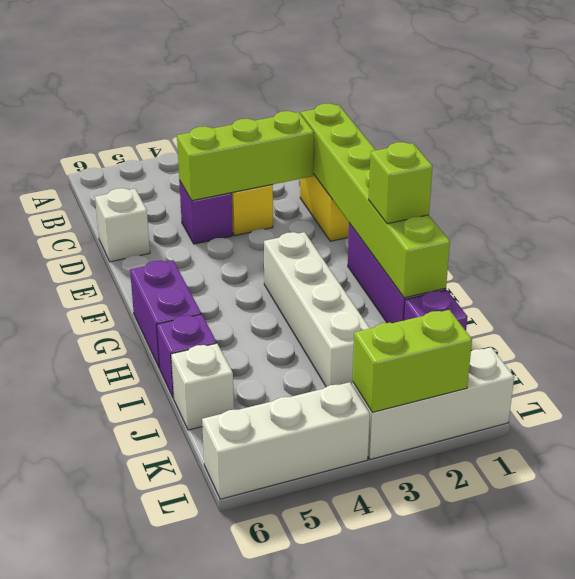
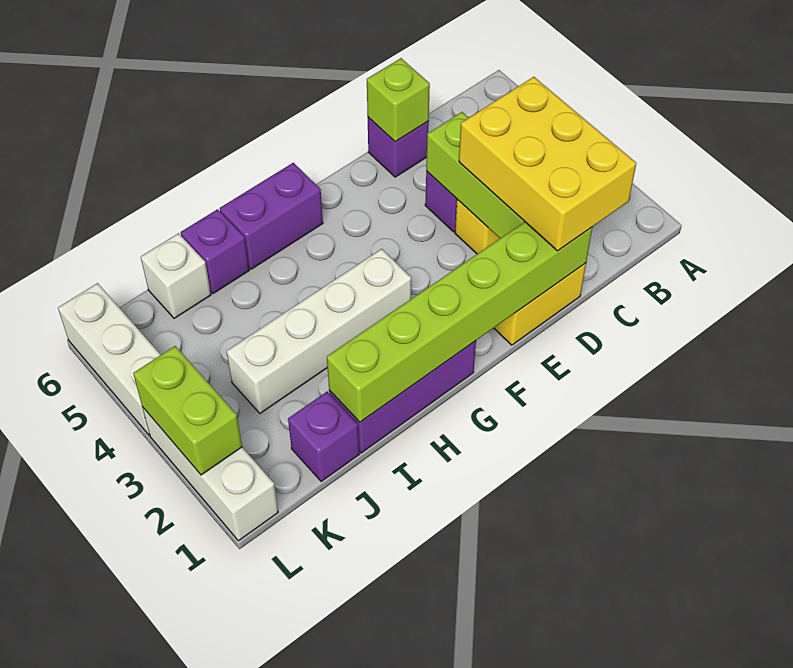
none -> yellow 2x3 brick [459,77,636,251]
white 1x1 brick [95,188,150,262] -> purple 1x1 brick [368,117,429,177]
lime 1x1 brick [369,142,433,224] -> lime 1x1 brick moved to [367,58,430,142]

